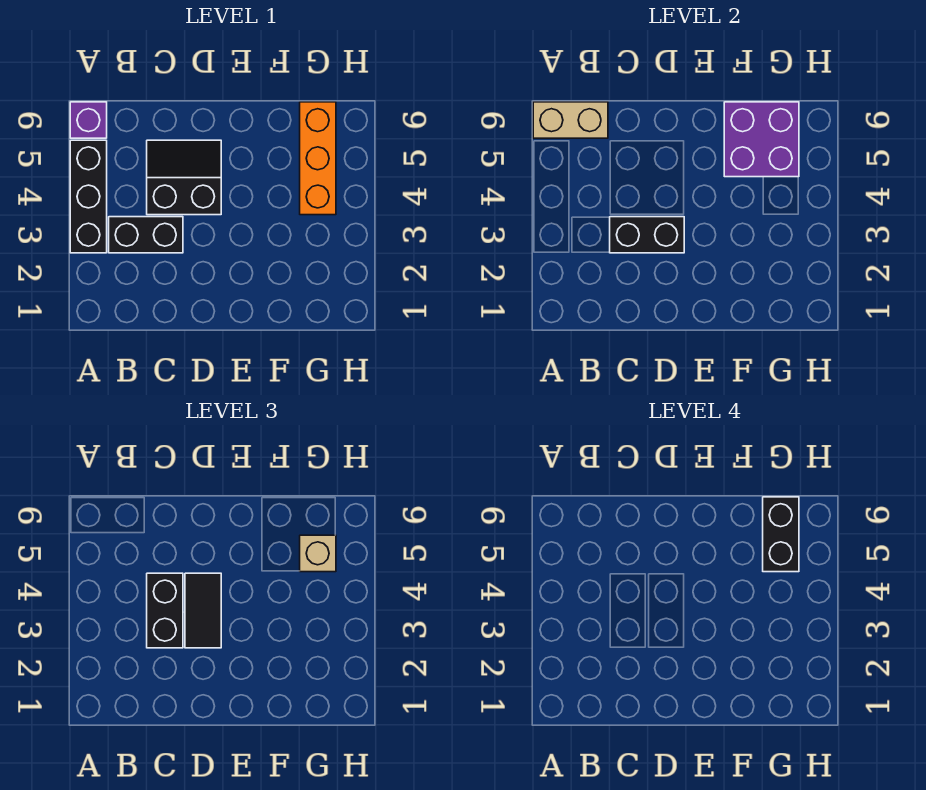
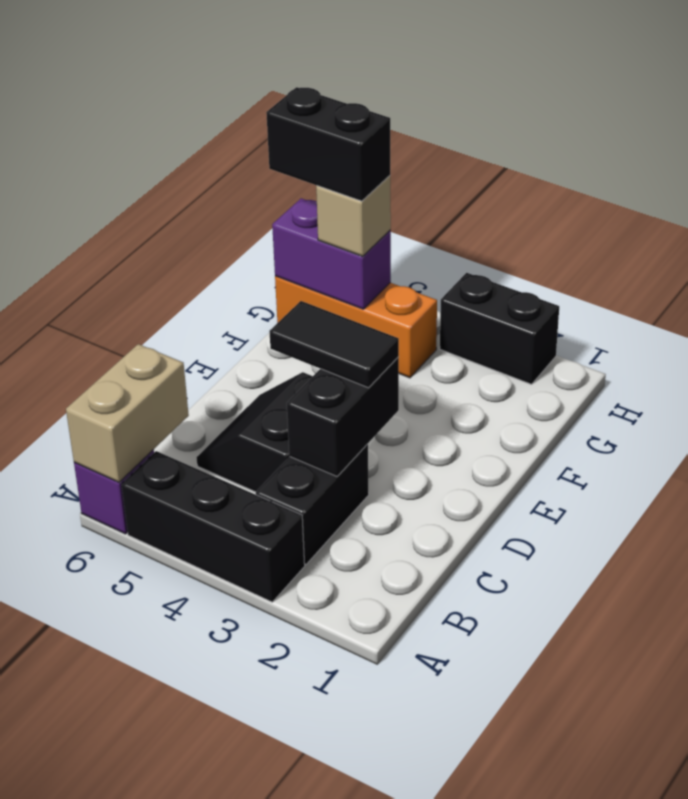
black 1x2 brick [147,573,183,648] -> black 1x2 brick moved to [440,273,559,384]
purple 2x2 brick [724,102,799,177] -> purple 1x2 brick [272,198,391,309]

